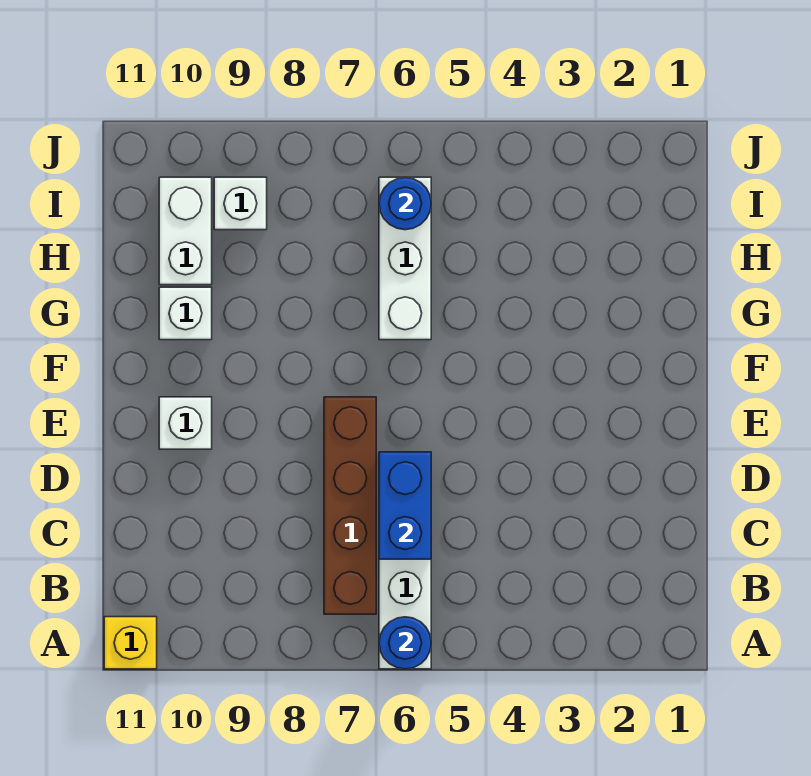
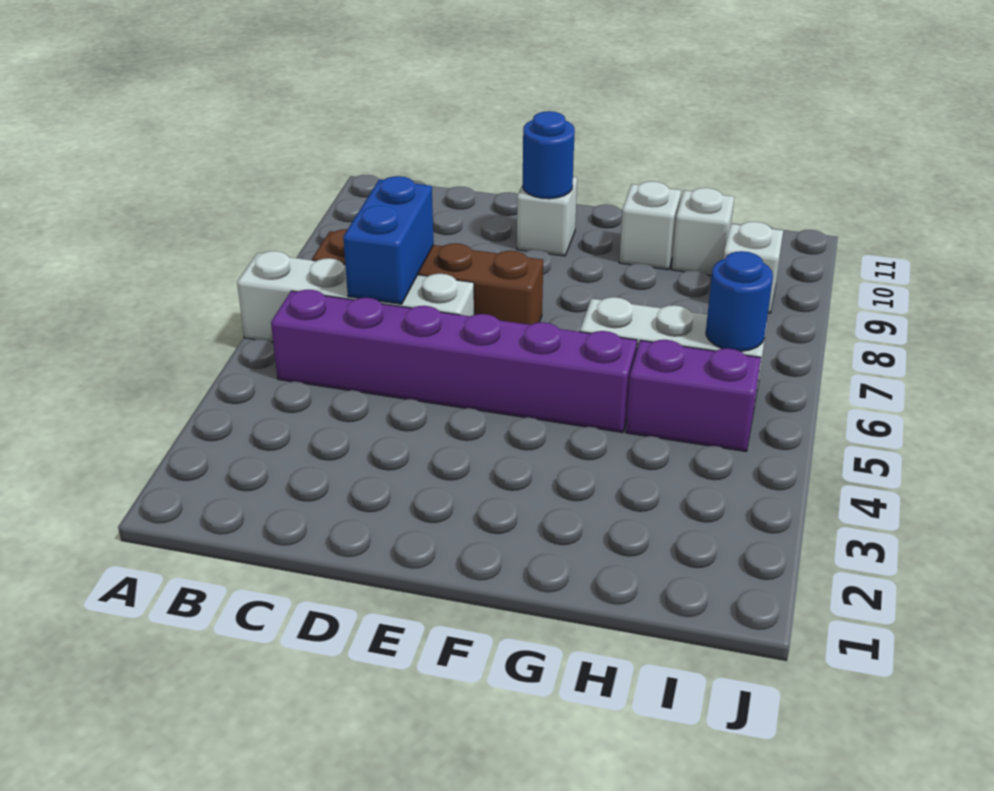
blue 1x1 round brick [379,617,431,669] -> blue 1x1 round brick moved to [523,111,575,199]
yellow 1x1 brick [104,617,157,669] -> none
none -> purple 1x6 brick [271,290,637,433]
blue 1x2 brick [379,452,431,559] -> blue 1x2 brick turned to [343,176,434,304]
none -> purple 1x2 brick [626,340,761,452]
white 1x2 brick [159,177,212,285] -> white 1x1 brick [672,188,734,275]

